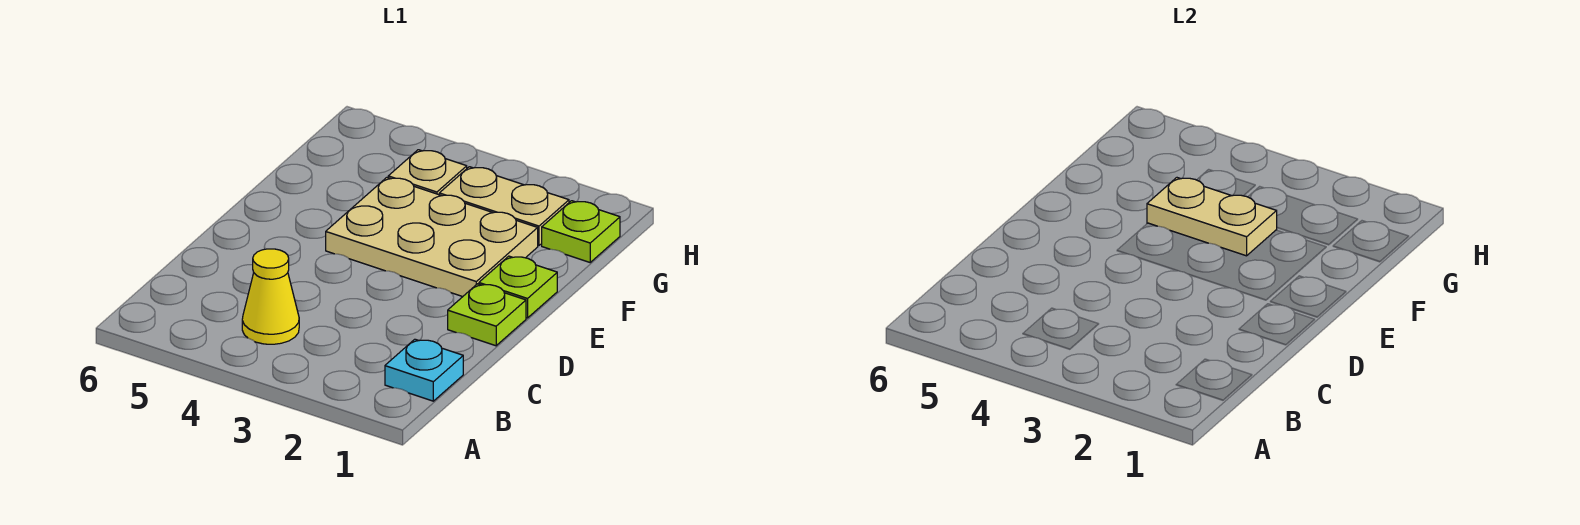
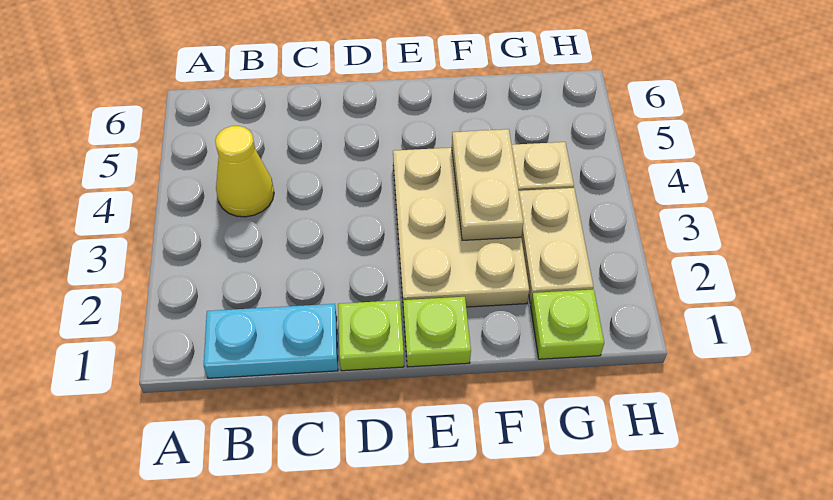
cyan 1x1 plate [385,339,463,401] -> cyan 1x2 plate [204,304,338,378]

